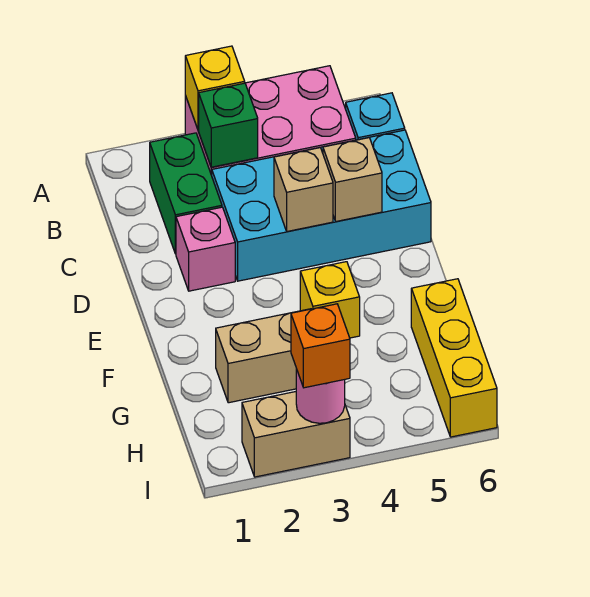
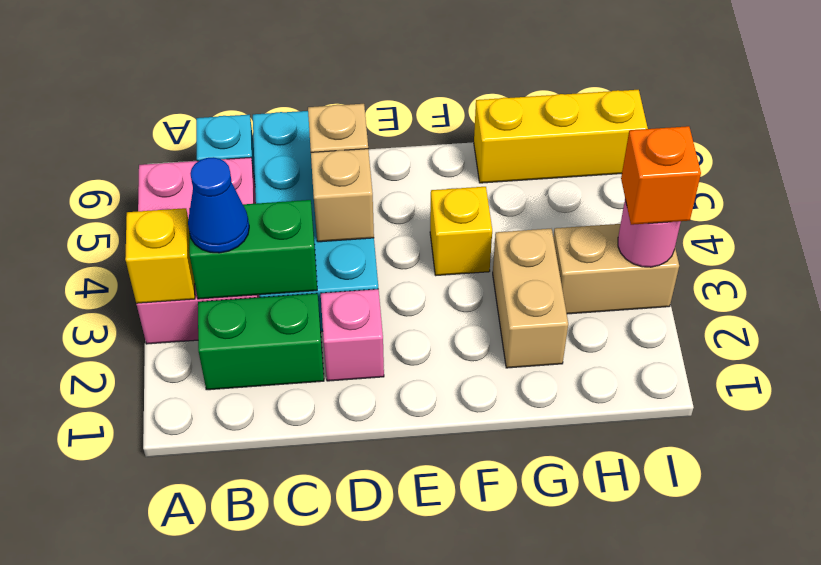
green 1x1 brick [199,83,258,167] -> green 1x2 brick [189,200,317,299]
none -> blue 1x1 cone [188,157,249,253]
tan 1x2 brick [242,392,350,477] -> tan 1x2 brick turned to [553,224,679,314]

